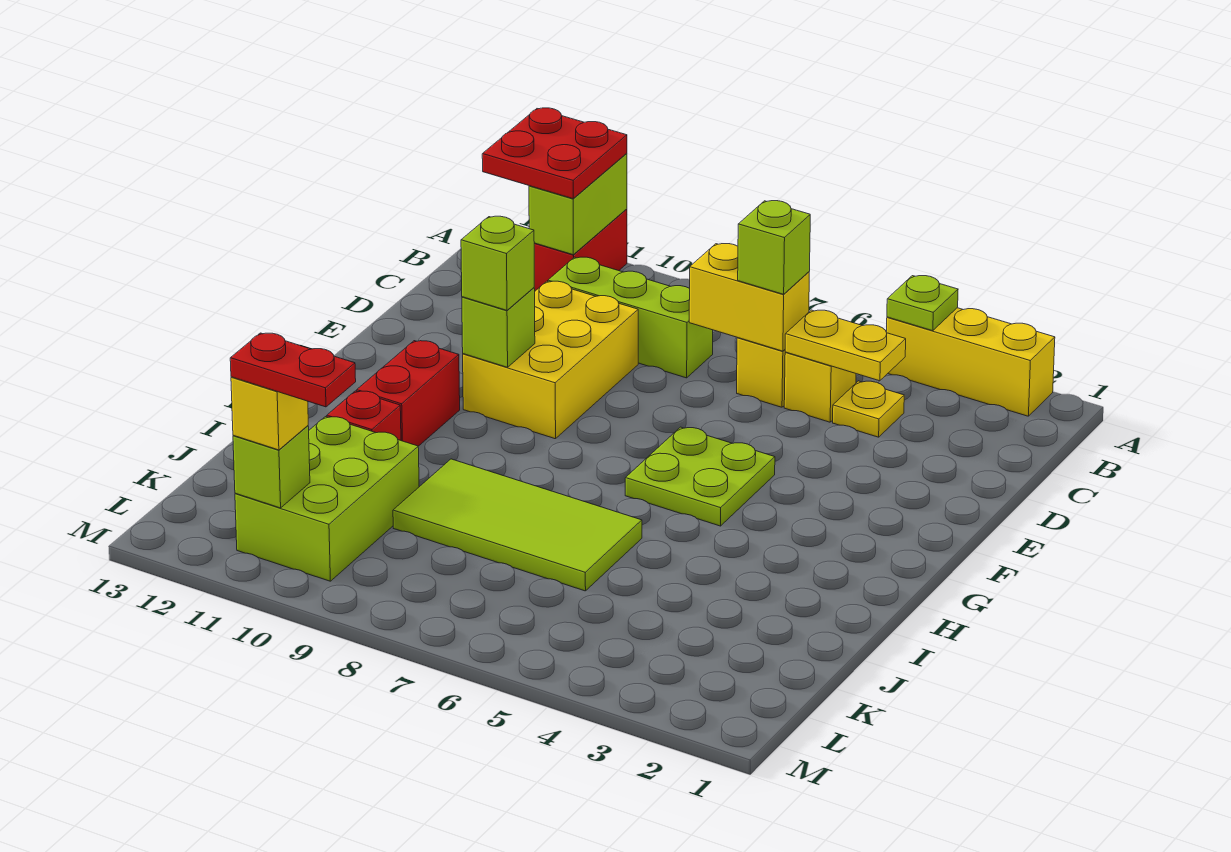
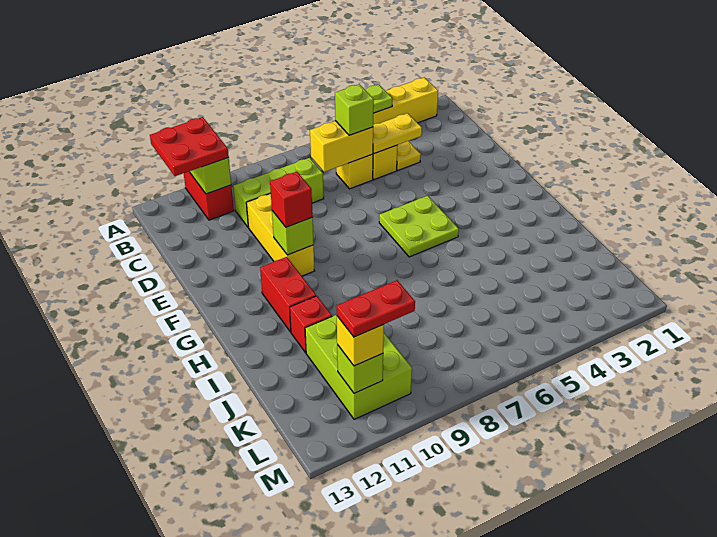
yellow 2x3 brick [463,281,638,439] -> yellow 1x3 brick [246,193,314,276]
lime 1x1 brick [461,216,534,310] -> red 1x1 brick [270,172,313,227]
lime 2x4 tile [393,459,642,591] -> none

